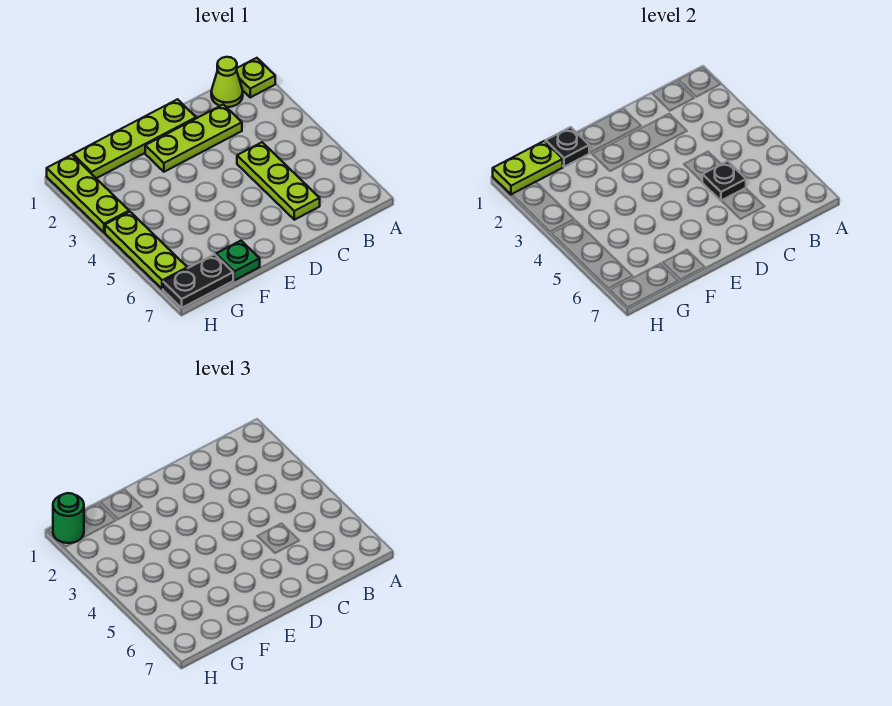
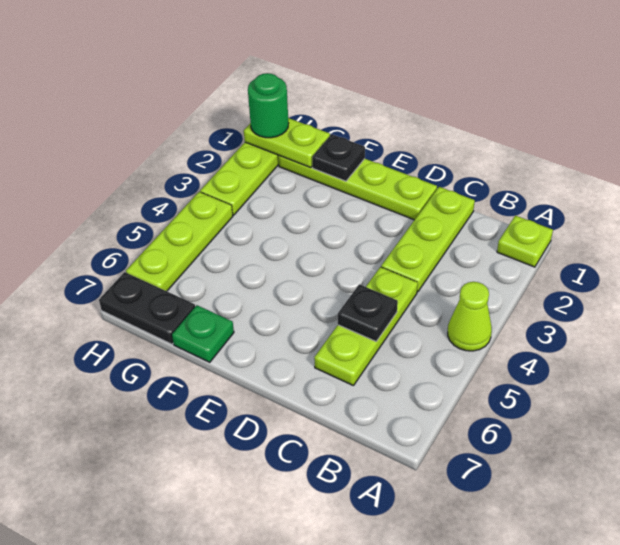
lime 1x1 cone [211,57,243,107] -> lime 1x1 cone moved to [448,282,492,351]
lime 1x3 plate [145,104,242,172] -> lime 1x3 plate turned to [381,187,475,292]

